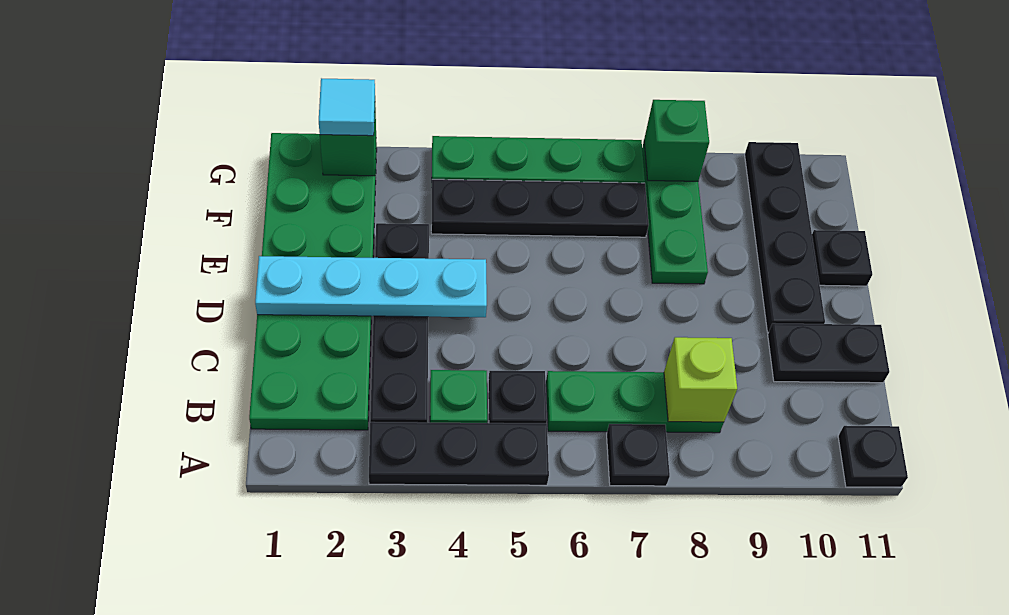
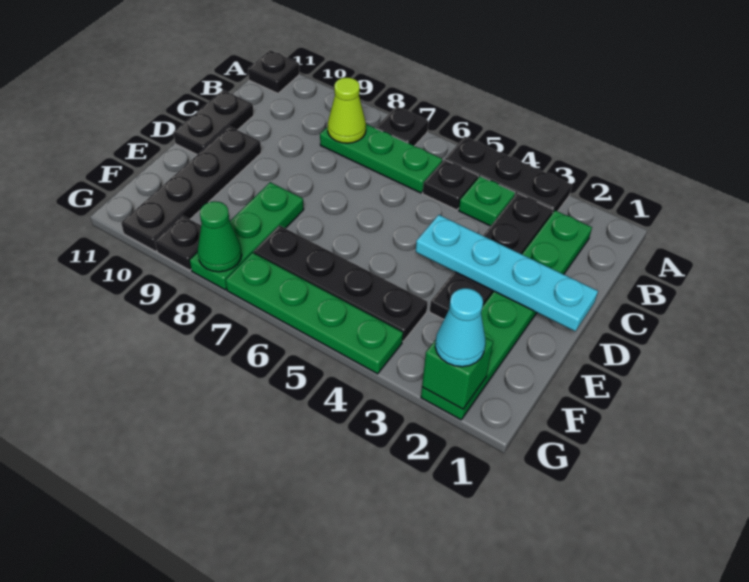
green 2x6 plate [249,133,377,430] -> green 1x6 plate [421,210,592,420]
lime 1x1 brick [664,337,737,422] -> lime 1x1 cone [328,78,366,143]
black 1x2 plate [768,323,889,383] -> black 1x2 plate turned to [173,90,254,155]
black 1x1 plate [812,230,872,286] -> black 1x1 plate moved to [155,216,201,270]
cyan 1x1 tile [319,78,375,136] -> cyan 1x1 cone [435,288,485,367]
green 1x1 brick [644,100,709,181] -> green 1x1 cone [198,201,242,272]

